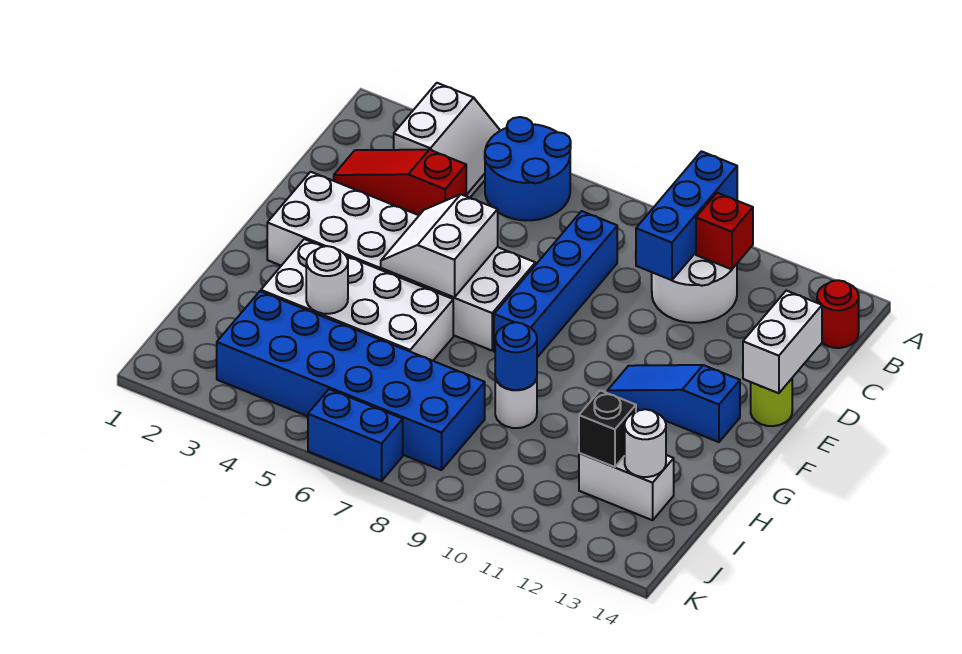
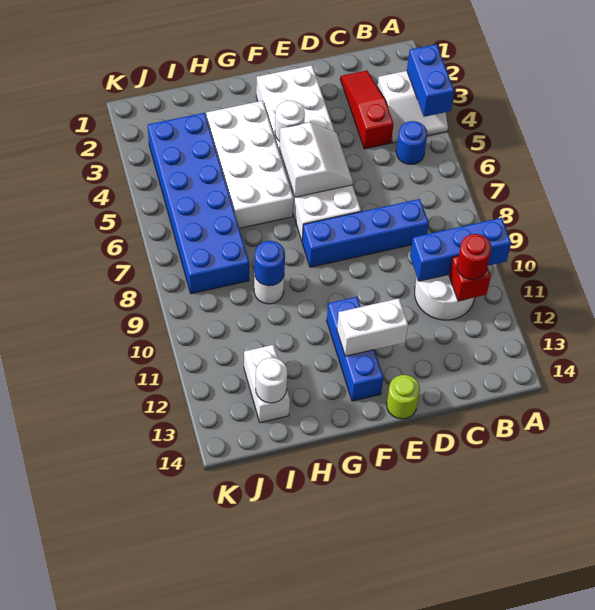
blue 2x2 round brick [485,117,571,220] -> blue 1x1 round brick [396,121,427,164]
red 1x1 round brick [817,280,859,348] -> red 1x1 round brick moved to [457,234,491,280]
white 1x2 brick [743,291,822,393] -> white 1x2 brick moved to [337,298,408,356]
white 2x2 slope [381,194,498,297] -> white 2x2 slope turned to [280,122,353,197]
blue 1x3 slope [607,365,740,442] -> blue 1x3 brick [327,297,384,401]
white 1x1 round brick [306,246,348,314] -> white 1x1 round brick moved to [275,101,305,141]
black 1x1 brick [579,390,636,467] -> none
blue 1x2 brick [308,389,403,481] -> blue 1x2 brick moved to [407,44,454,117]

